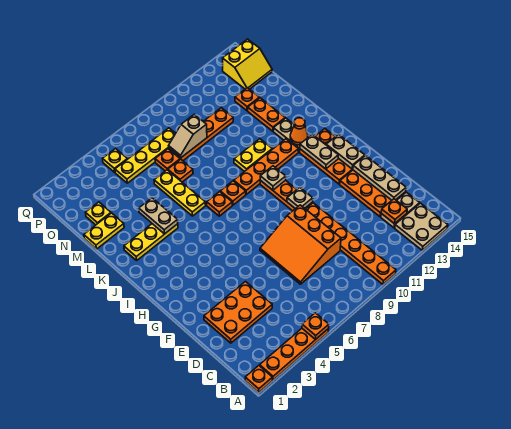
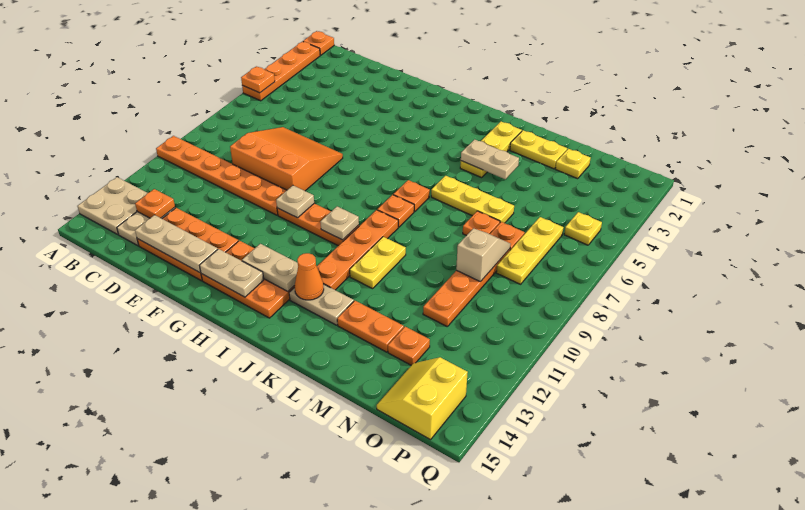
orange 2x3 plate [204,282,272,343] -> none
yellow 1x2 plate [84,213,124,249] -> yellow 1x2 plate turned to [510,130,567,169]
yellow 1x4 plate [115,128,176,183] -> yellow 1x3 plate [496,217,563,284]

